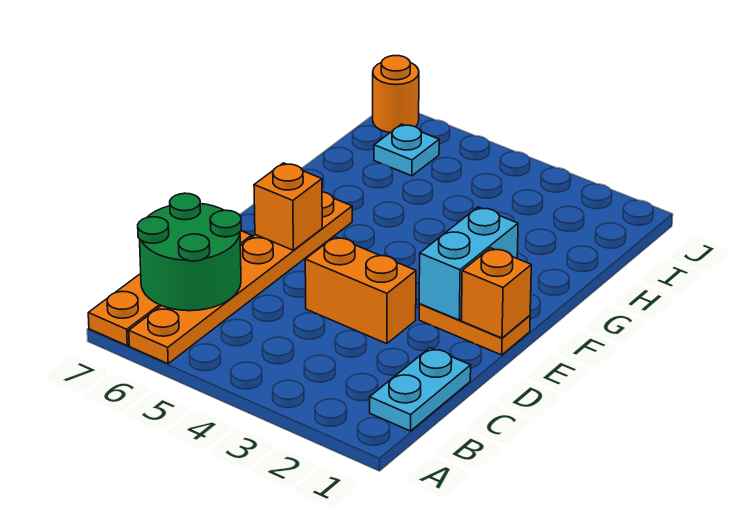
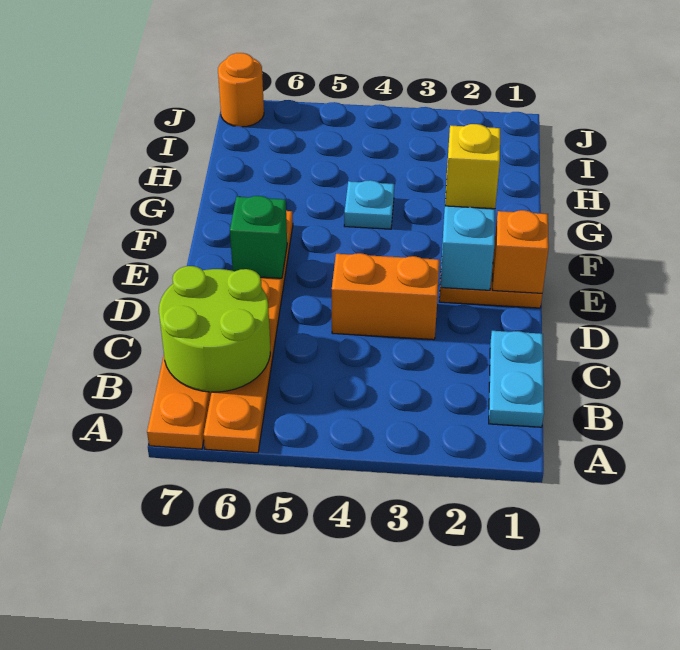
green 2x2 round brick [138,193,241,311] -> lime 2x2 round brick [159,266,270,392]
orange 1x1 brick [254,163,322,250] -> green 1x1 brick [230,196,287,278]
none -> yellow 1x1 brick [445,124,500,209]
cyan 1x1 plate [374,124,439,176] -> cyan 1x1 plate moved to [344,180,394,229]

